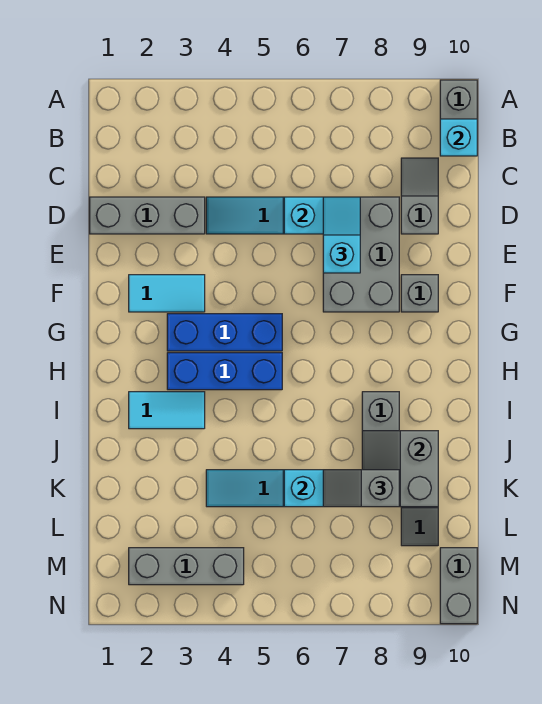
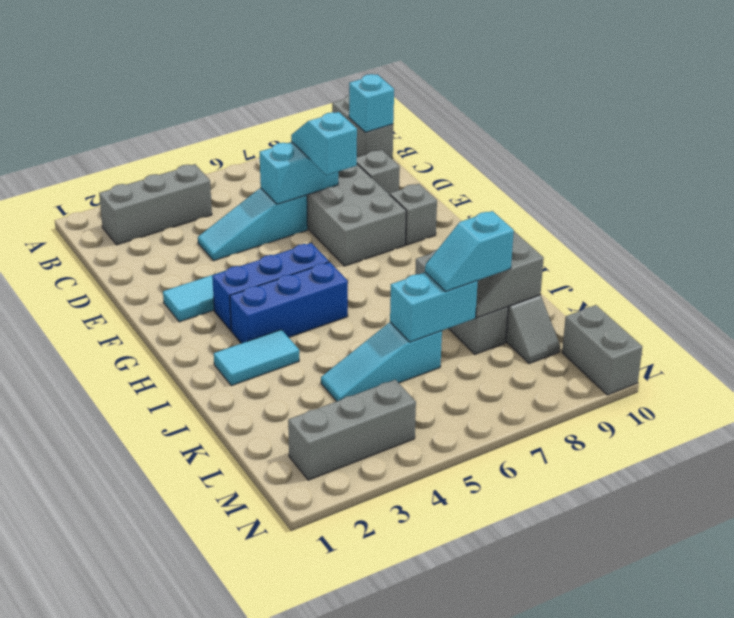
grey 1x3 brick [90,197,205,234] -> grey 1x3 brick moved to [99,164,212,245]
grey 1x2 slope [323,470,399,507] -> cyan 1x2 slope [425,211,514,292]

